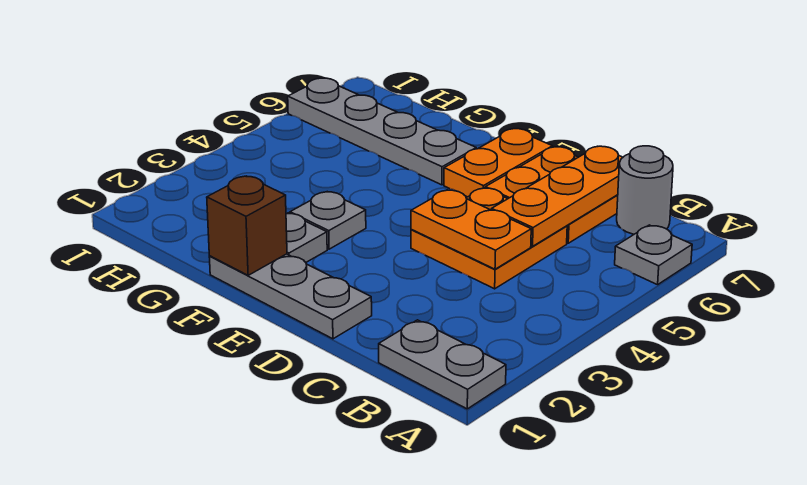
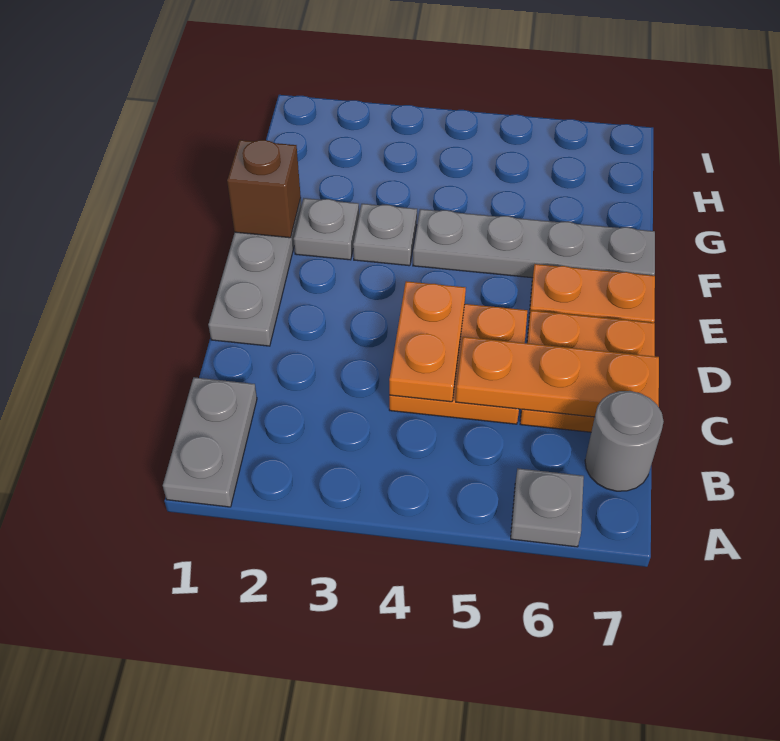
grey 1x4 plate [288,78,476,185] -> grey 1x4 plate turned to [413,209,655,278]

